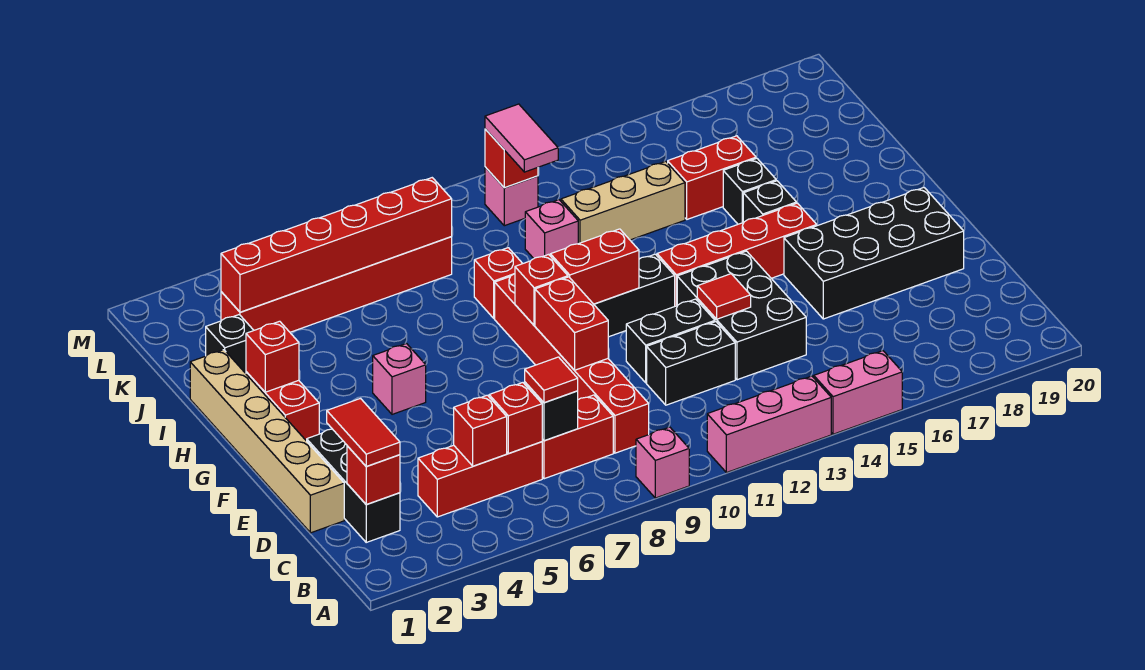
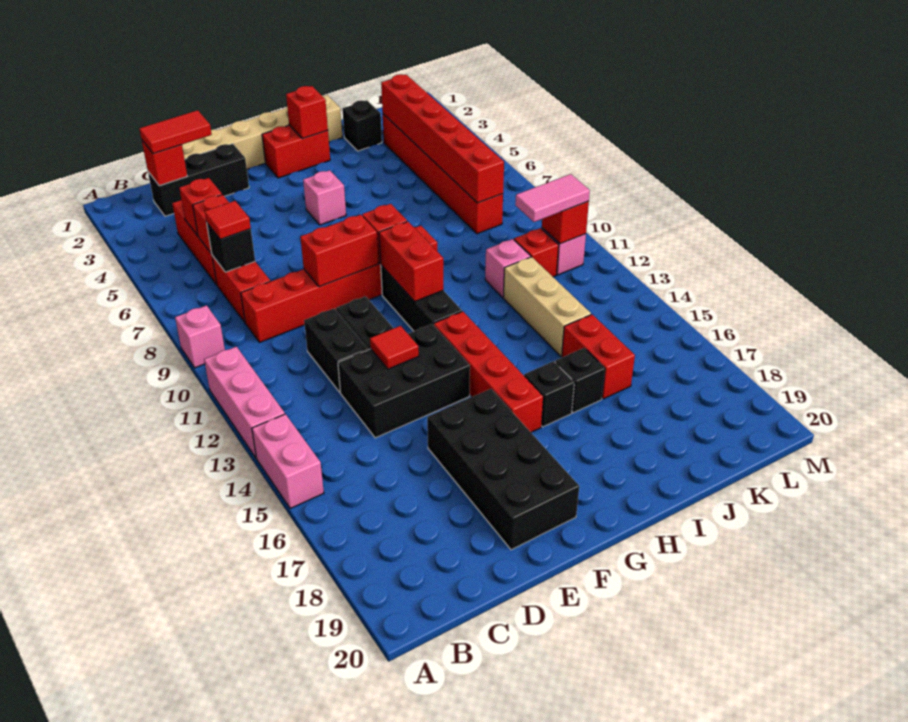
red 1x1 brick [474,248,523,318] -> red 1x1 brick moved to [514,228,559,277]

